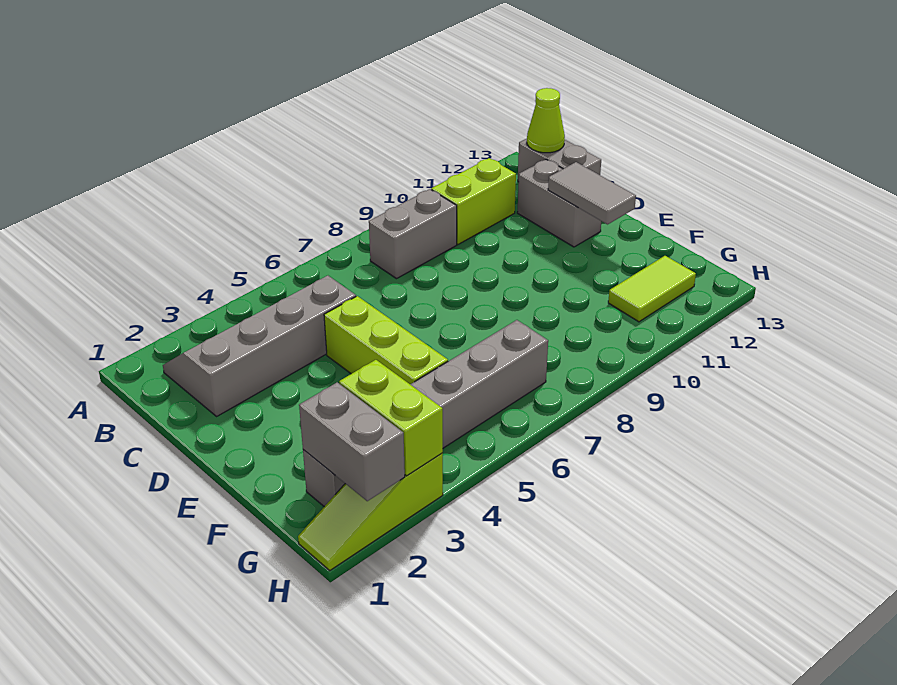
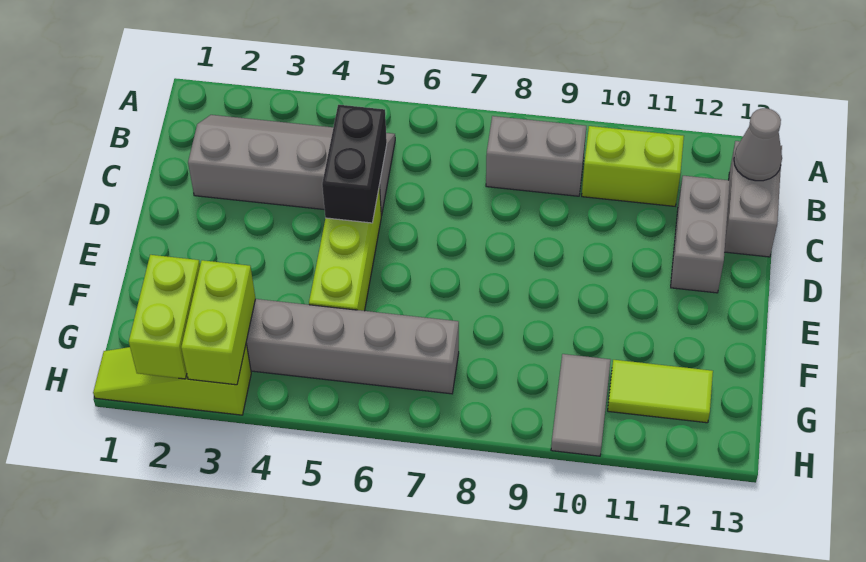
lime 1x1 cone [527,88,565,153] -> grey 1x1 cone [734,108,782,181]
none -> black 1x2 brick [322,105,387,223]
grey 1x2 tile [548,162,636,224] -> grey 1x2 tile moved to [551,354,611,456]
grey 1x2 brick [299,382,405,501] -> lime 1x2 brick [129,255,200,379]

